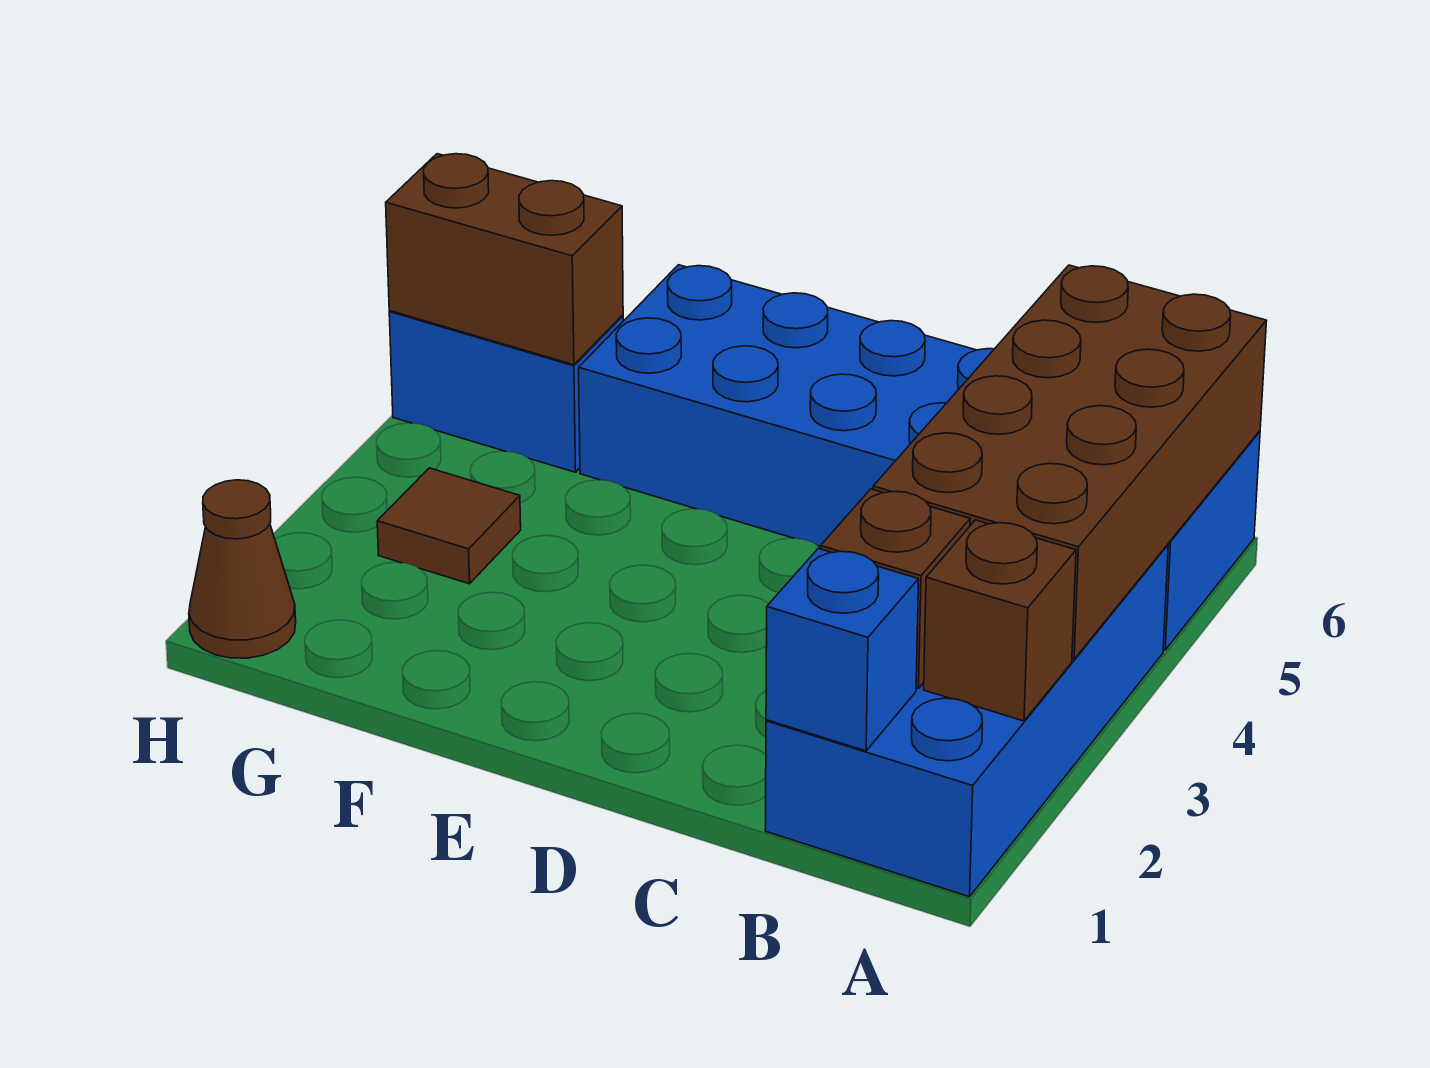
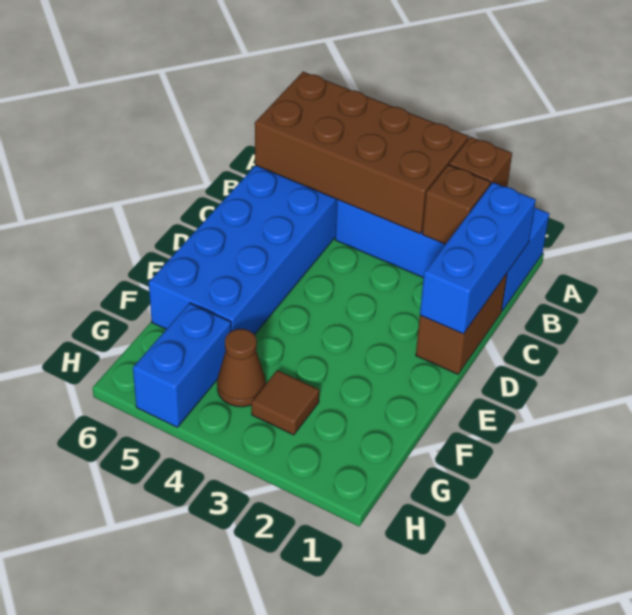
blue 1x1 brick [766,549,919,751] -> blue 1x3 brick [420,182,536,334]
brown 1x2 brick [386,154,623,365] -> brown 1x2 brick moved to [416,274,507,374]
brown 1x1 cone [189,480,296,658] -> brown 1x1 cone moved to [217,329,266,407]

